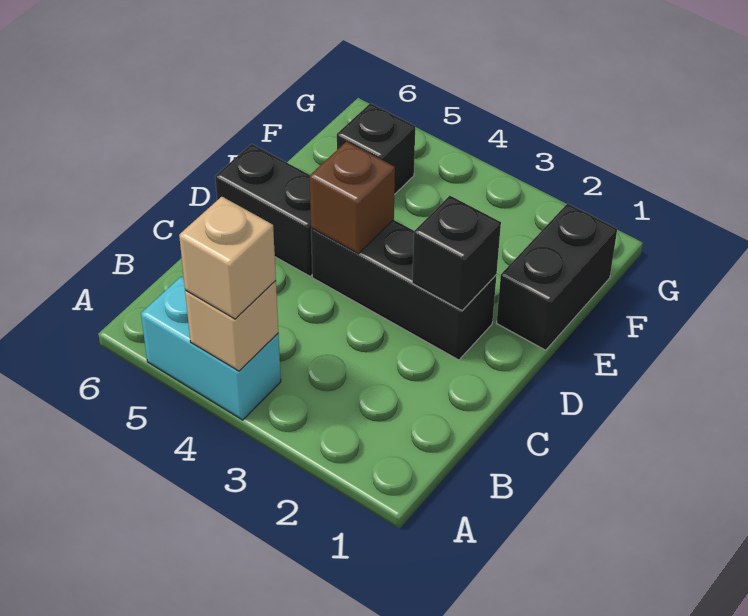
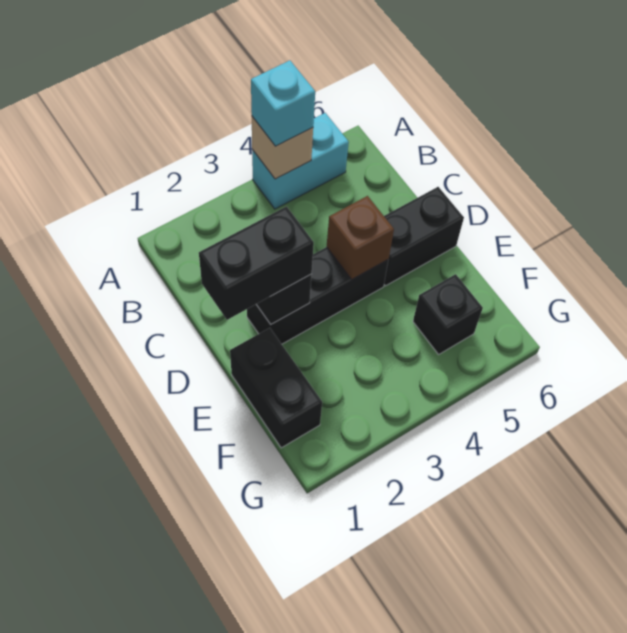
tan 1x1 brick [179,197,276,319] -> cyan 1x1 brick [251,60,315,146]
none -> black 1x2 brick [199,206,314,320]

